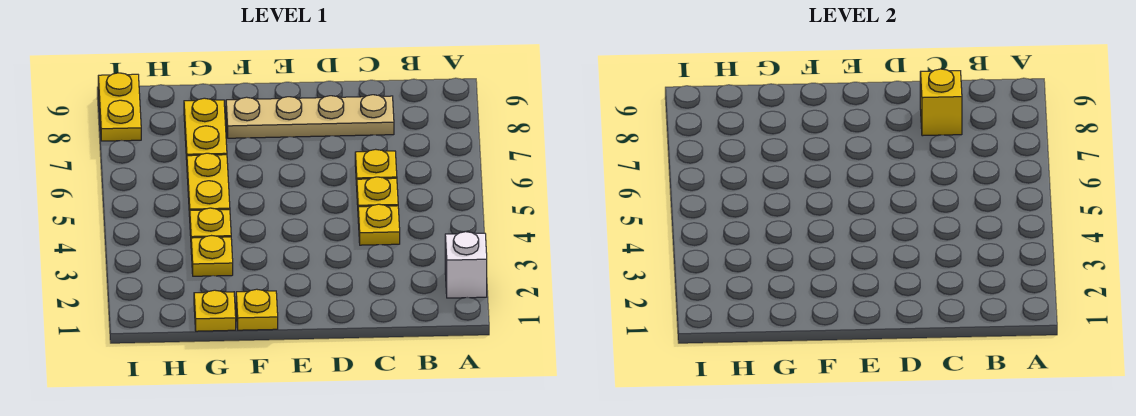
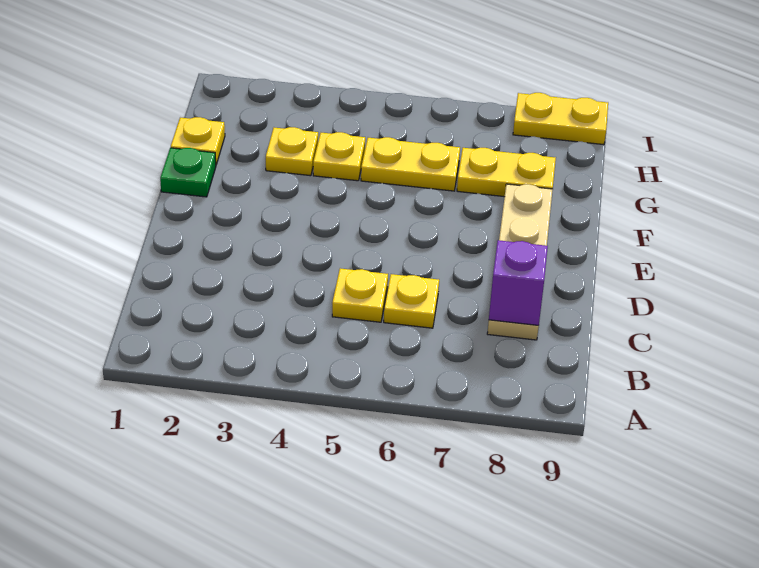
white 1x1 brick [445,232,487,298] -> none
yellow 1x1 plate [358,204,400,245] -> none
yellow 1x1 brick [920,69,962,136] -> purple 1x1 brick [489,240,548,325]
yellow 1x1 plate [236,289,278,330] -> green 1x1 plate [160,148,216,197]

